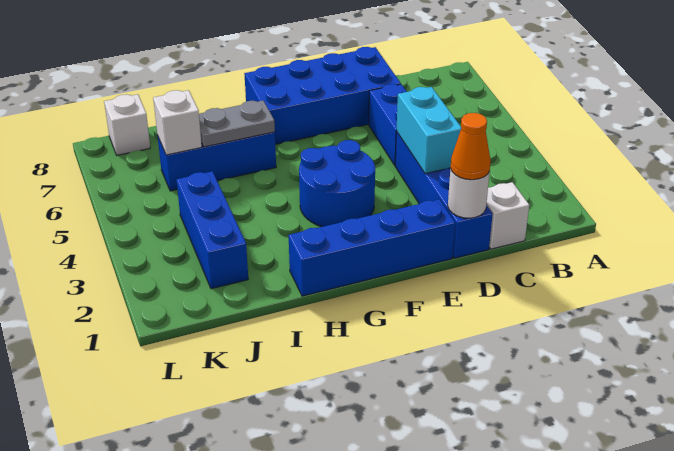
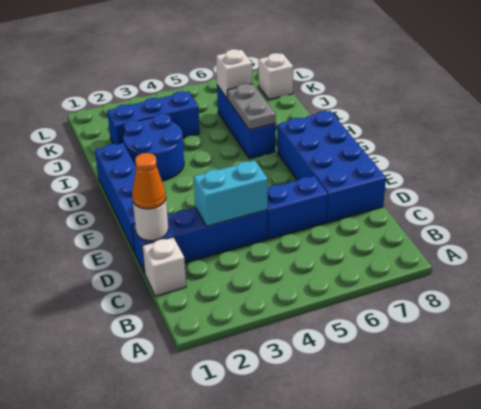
blue 2x2 round brick [299,140,375,227] -> blue 2x2 round brick moved to [123,113,184,181]

